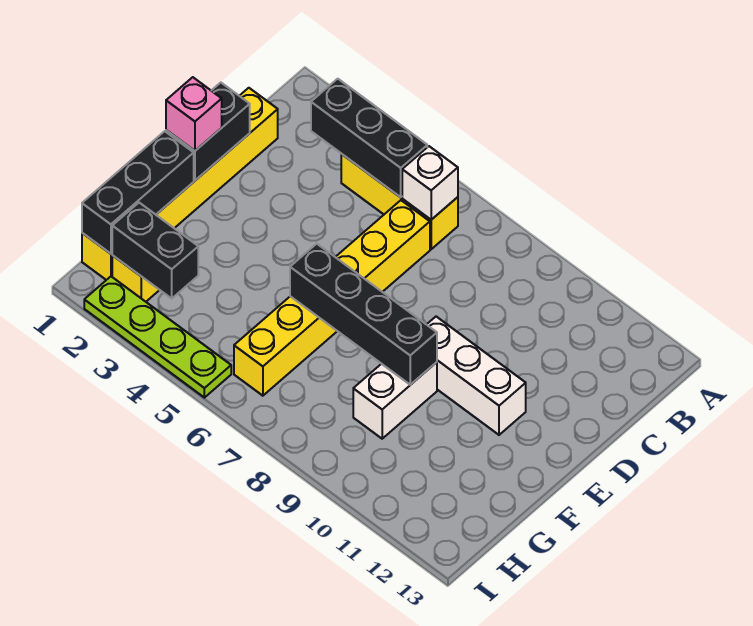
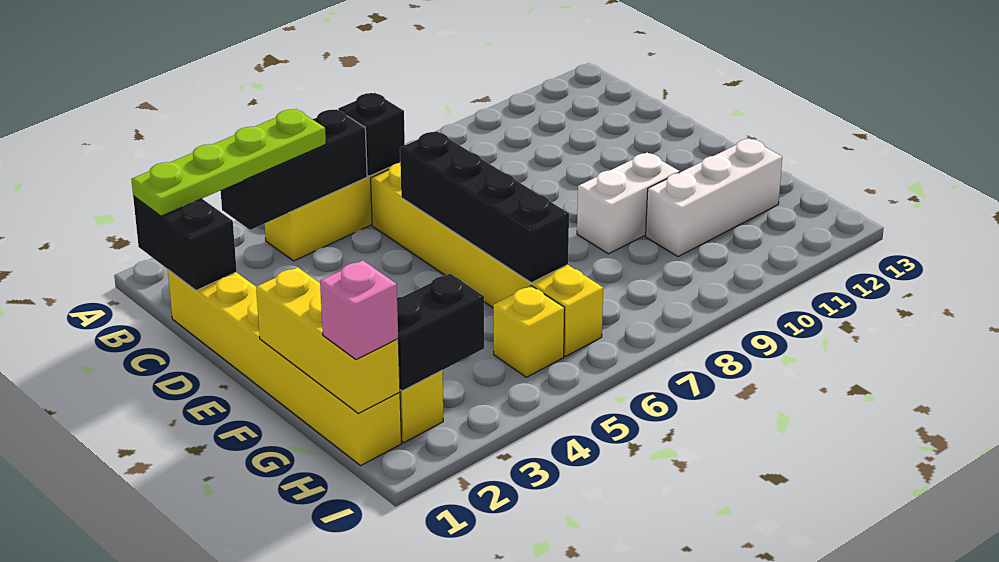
white 1x1 brick [402,146,458,220] -> black 1x1 brick [338,93,405,176]
black 1x2 brick [166,83,250,180] -> black 1x2 brick moved to [133,196,237,290]
pink 1x1 brick [166,77,222,151] -> pink 1x1 brick moved to [320,260,398,360]
white 1x3 brick [427,317,526,435] -> white 1x3 brick moved to [646,138,782,257]
black 1x3 brick [82,131,194,254] -> yellow 1x3 brick [256,267,400,413]
black 1x4 brick [290,244,437,385] -> black 1x4 brick turned to [400,131,569,283]
white 1x2 brick [353,362,437,439] -> white 1x2 brick turned to [577,152,679,254]
none -> yellow 1x1 brick [493,286,565,377]
lime 1x4 plate [84,277,231,398] -> lime 1x4 plate moved to [131,109,326,216]

